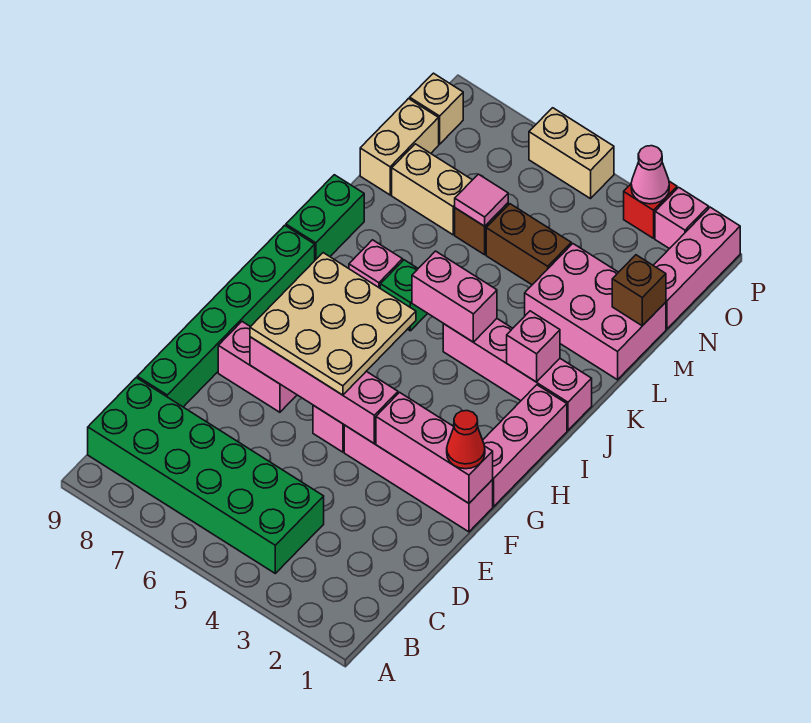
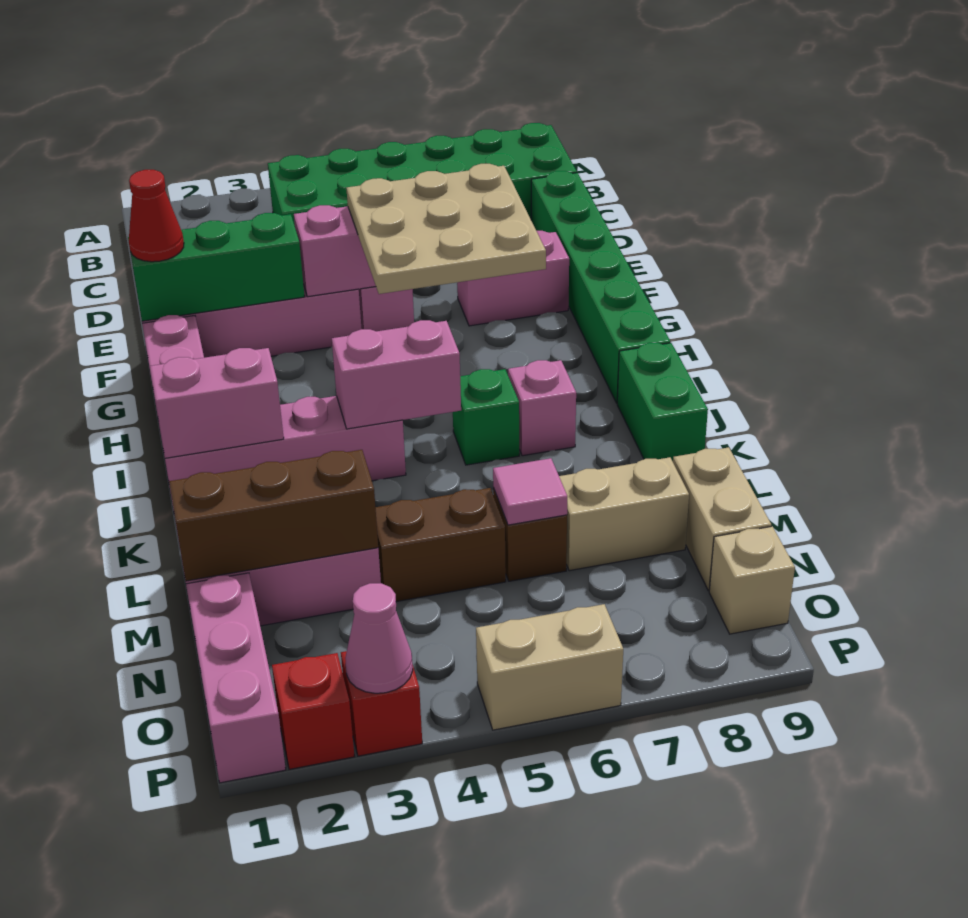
pink 1x3 brick [376,392,493,503] -> green 1x3 brick [128,213,305,321]
pink 1x1 brick [507,311,560,382] -> pink 1x2 brick [149,348,284,458]
brown 1x1 brick [612,255,666,326] -> brown 1x3 brick [169,450,378,581]
pink 1x1 brick [655,187,709,249] -> red 1x1 brick [272,653,355,769]

